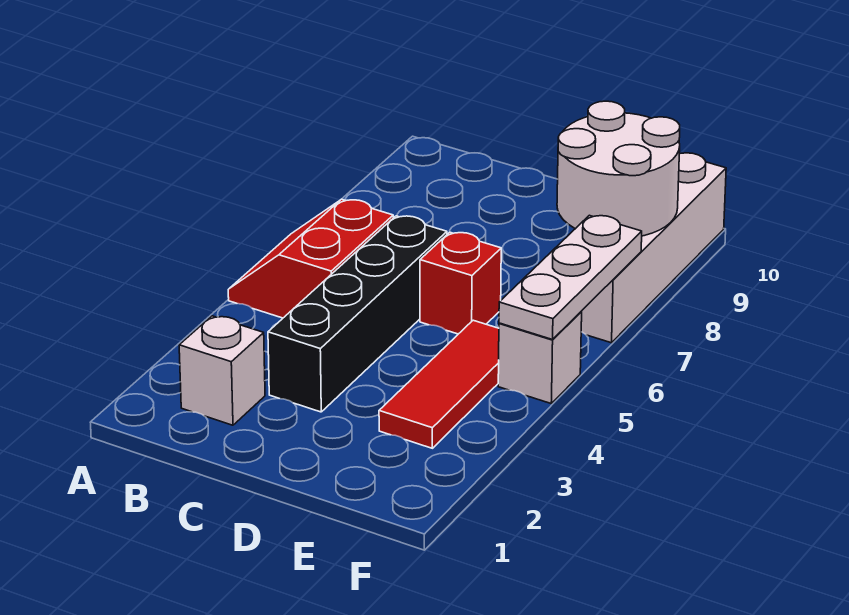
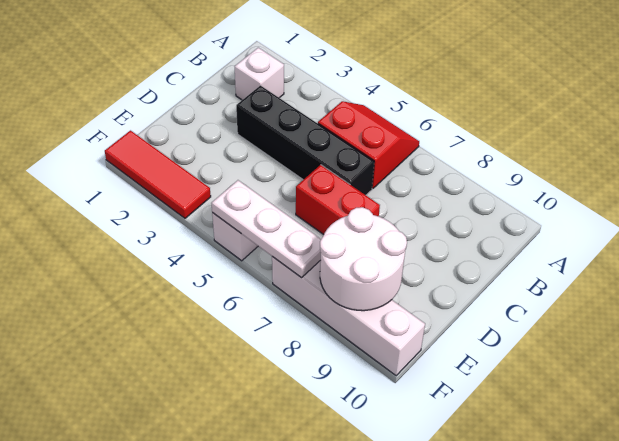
red 1x1 brick [420,232,501,334] -> red 1x2 brick [296,165,380,234]
red 1x3 tile [379,320,499,448] -> red 1x3 tile moved to [105,131,211,218]

